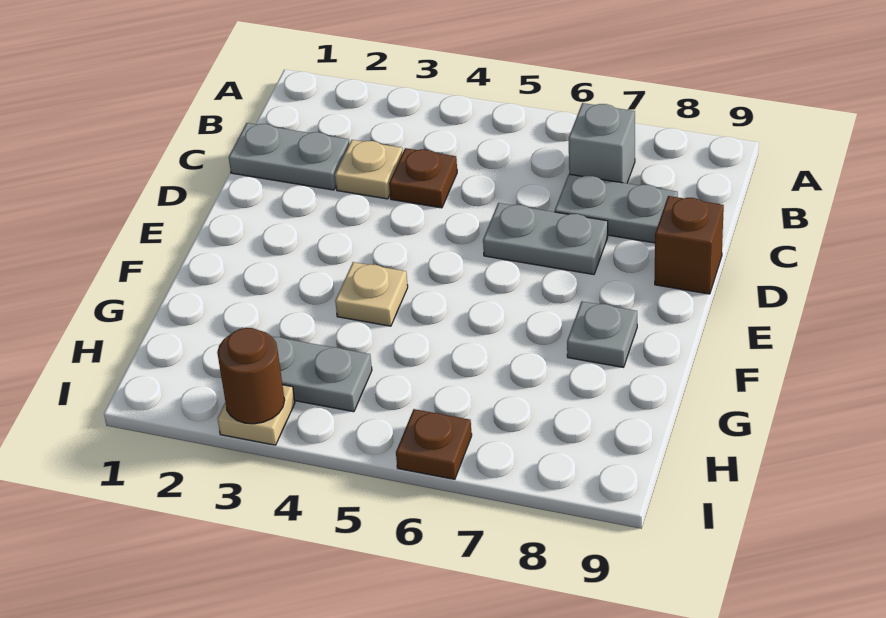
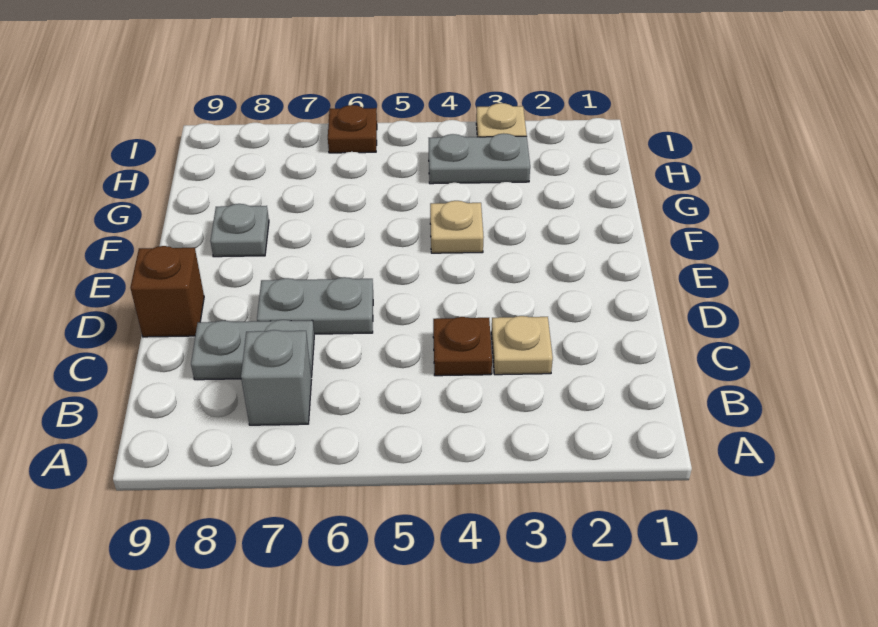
grey 1x2 plate [229,123,350,190] -> none
brown 1x1 round brick [217,328,285,424] -> none

